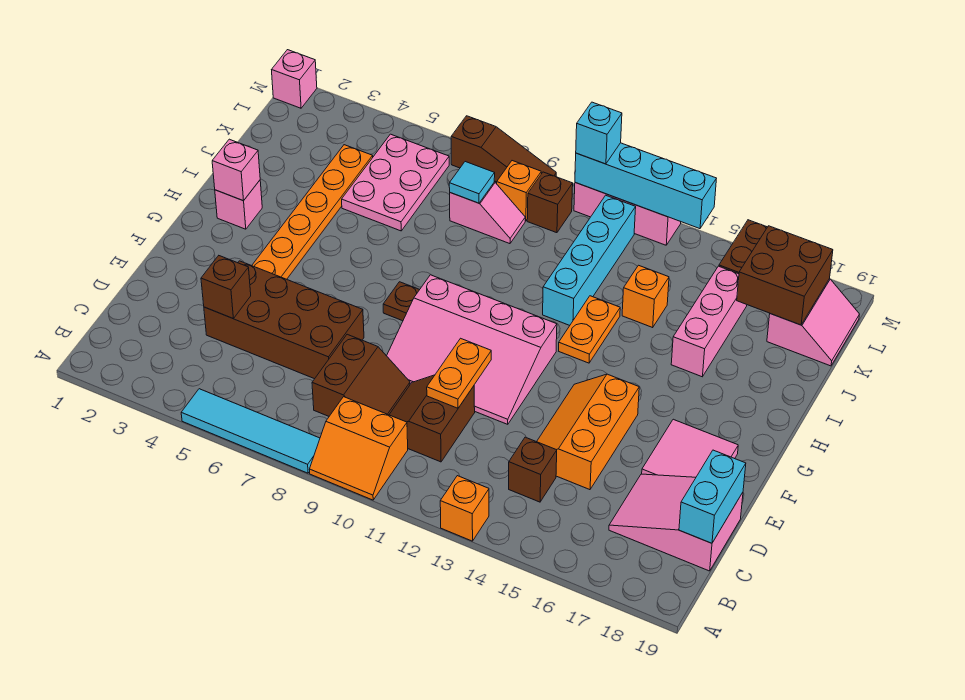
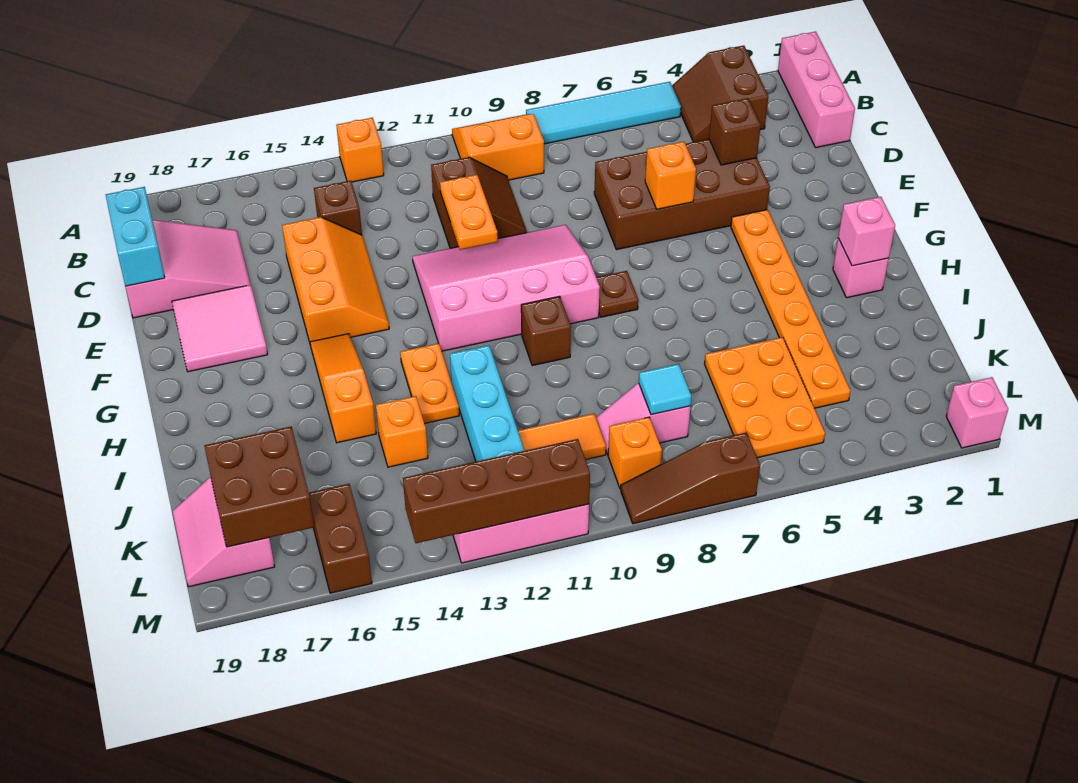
brown 2x2 slope [312,334,410,416] -> brown 2x2 slope moved to [672,46,768,142]
none -> orange 1x1 brick [645,141,696,209]
none -> orange 1x3 slope [310,334,376,443]
pink 1x3 brick [671,266,747,377] -> pink 1x3 brick moved to [778,32,855,148]
pink 2x3 plate [342,134,449,231] -> orange 2x3 plate [705,337,825,458]
none -> orange 1x2 tile [518,414,606,460]
brown 1x1 brick [527,172,573,233] -> brown 1x1 brick moved to [521,296,571,366]
cyan 1x4 brick [575,143,716,229] -> brown 1x4 brick [403,439,590,543]
cyan 1x1 brick [576,102,622,164] -> none

